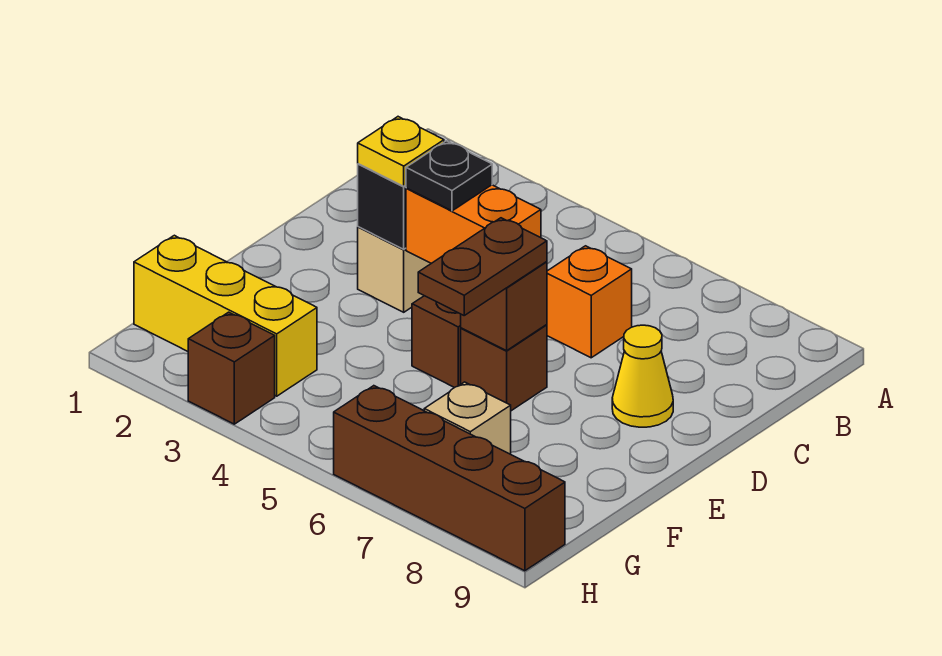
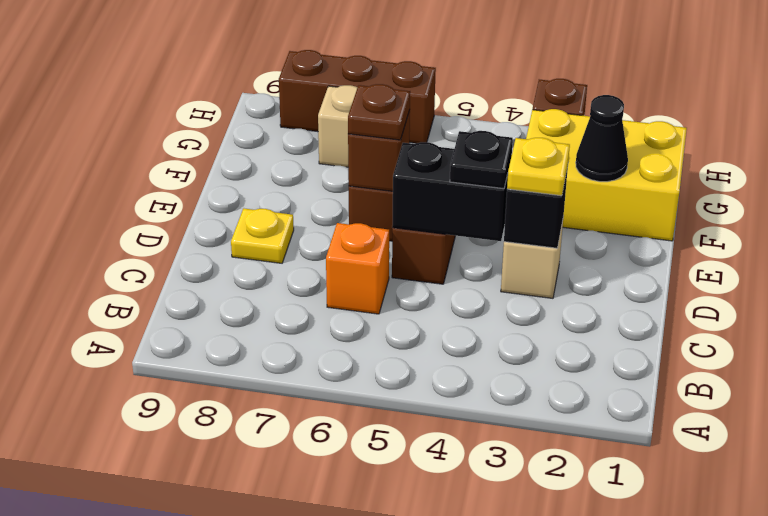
orange 1x2 brick [406,185,541,263] -> black 1x2 brick [392,142,508,241]
yellow 1x1 cone [612,325,673,427] -> yellow 1x1 plate [231,208,294,263]
brown 1x2 plate [418,218,547,315] -> brown 1x1 plate [348,84,410,140]
none -> black 1x1 cone [576,95,628,182]
yellow 1x3 brick [134,235,317,396] -> yellow 2x3 brick [526,109,687,241]
brown 1x4 brick [334,386,565,571] -> brown 1x3 brick [279,50,436,143]

